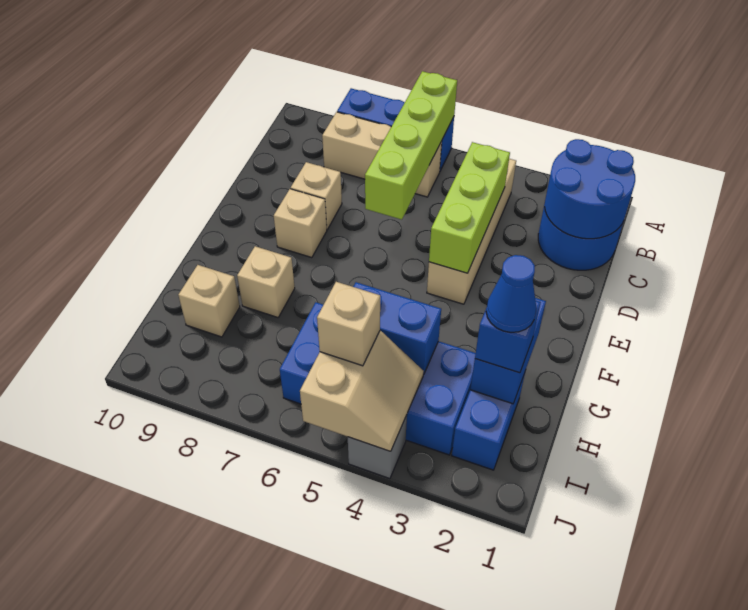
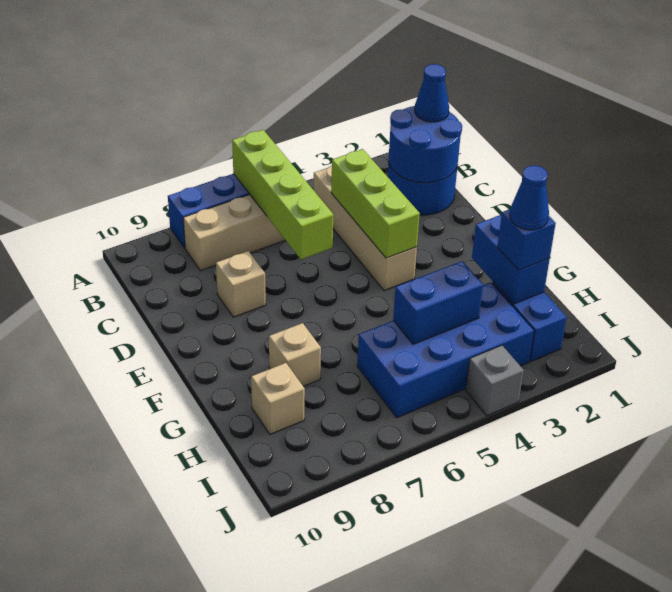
none -> blue 1x1 cone [415,64,449,122]
tan 1x1 brick [274,189,327,258] -> none
tan 2x2 slope [300,331,423,451] -> none
tan 1x1 brick [317,282,380,366] -> none

